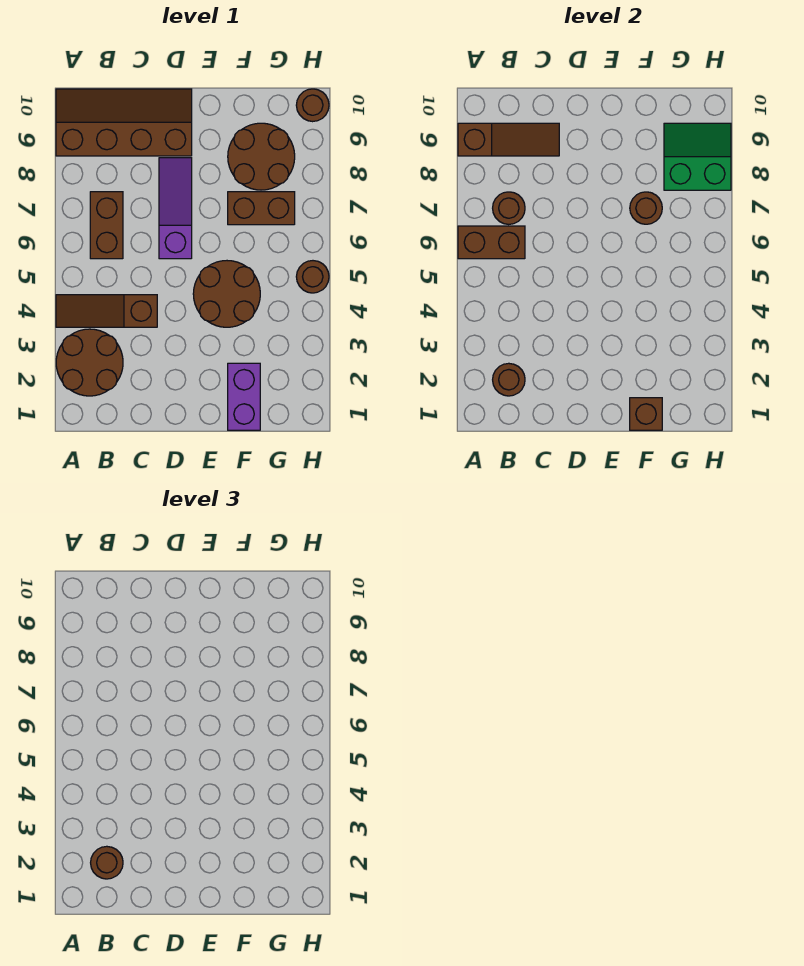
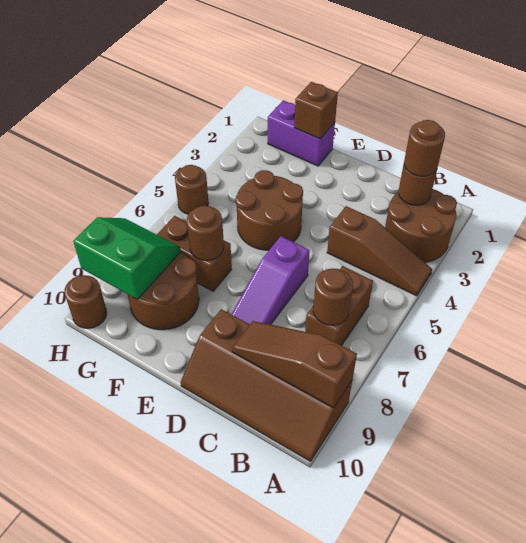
brown 1x2 brick [458,226,525,259] -> none
purple 1x2 brick [228,363,260,430] -> purple 1x2 brick turned to [268,100,335,166]
green 2x2 slope [664,123,731,190] -> green 2x2 slope turned to [73,217,181,299]

